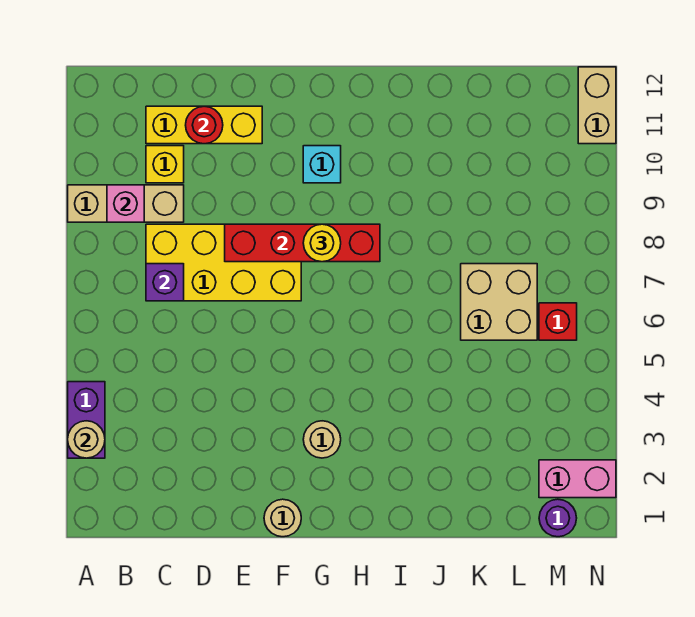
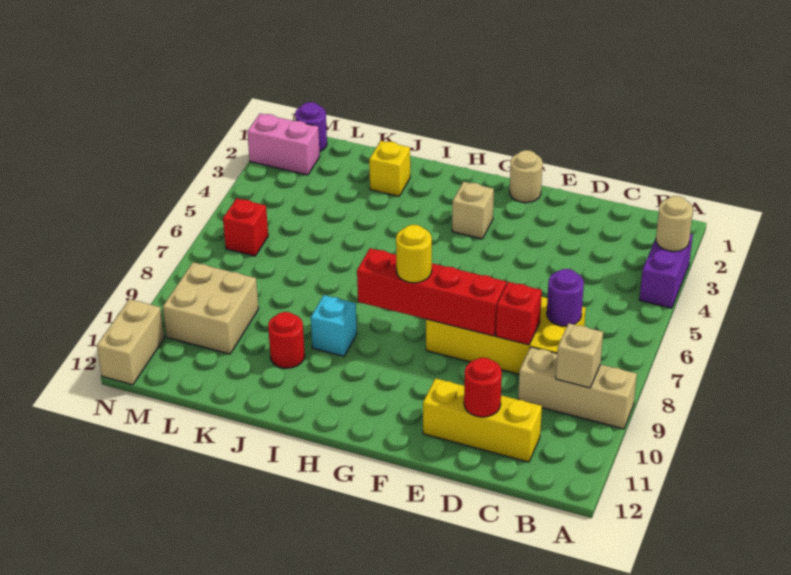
pink 1x1 brick [107,185,144,222] -> tan 1x1 brick [556,323,603,388]
purple 1x1 brick [146,264,184,301] -> purple 1x1 round brick [547,269,584,326]
yellow 1x1 brick [146,146,184,183] -> yellow 1x1 brick moved to [369,141,410,196]
none -> red 1x1 brick [496,282,542,345]
tan 1x1 round brick [303,421,341,458] -> tan 1x1 brick [452,182,494,239]
cyan 1x1 brick [303,146,341,183] -> cyan 1x1 brick moved to [311,295,357,356]
none -> red 1x1 round brick [268,312,305,368]
tan 2x2 brick [461,264,537,340] -> tan 2x2 brick moved to [163,262,259,354]

